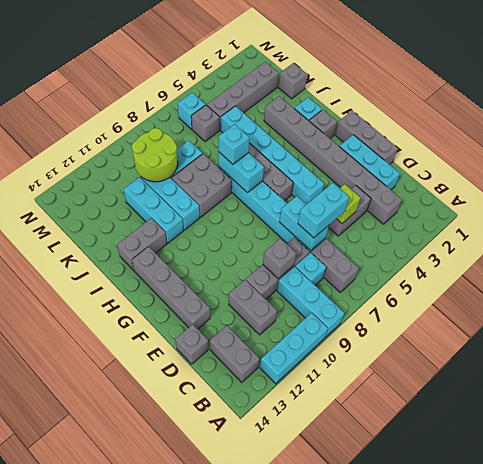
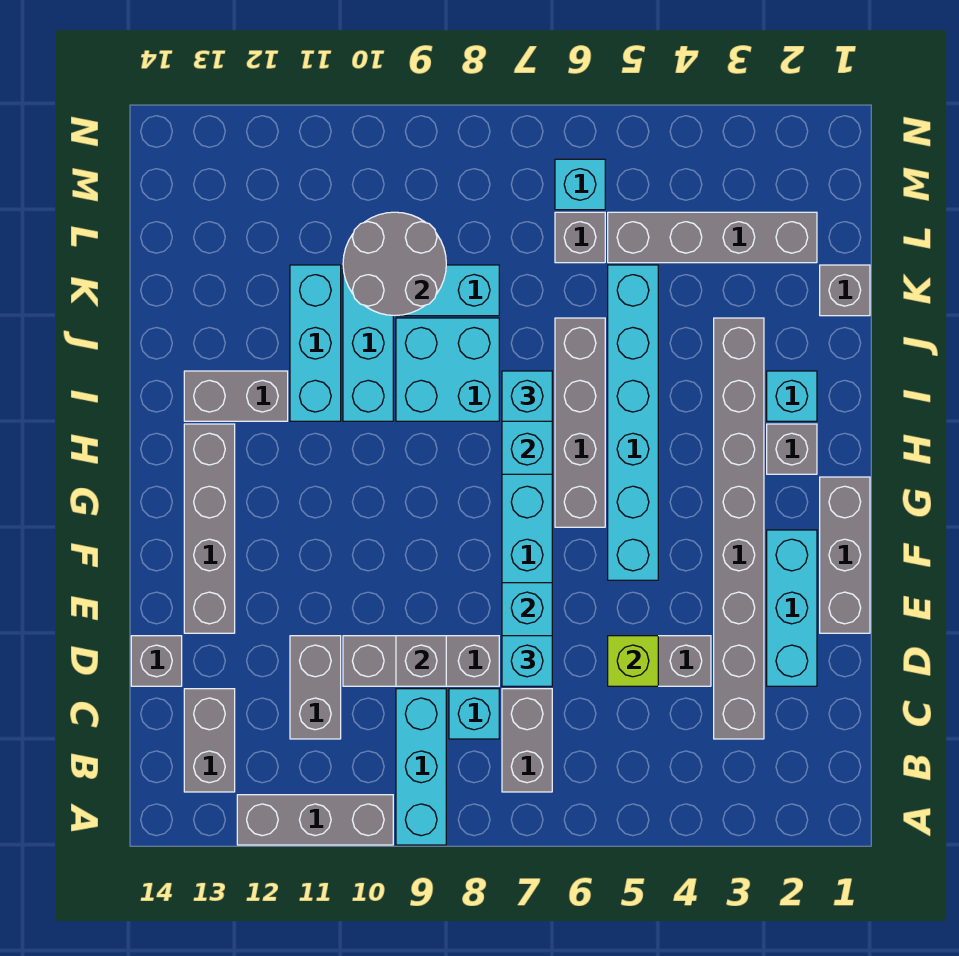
cyan 1x3 brick [260,313,328,384] -> grey 1x3 brick [237,795,393,845]
cyan 1x2 brick [298,183,349,238] -> cyan 1x1 brick [502,636,552,686]
grey 2x2 brick [172,154,232,217] -> cyan 2x2 brick [396,318,499,421]
lime 2x2 round brick [132,128,178,182] -> grey 2x2 round brick [343,212,446,316]

